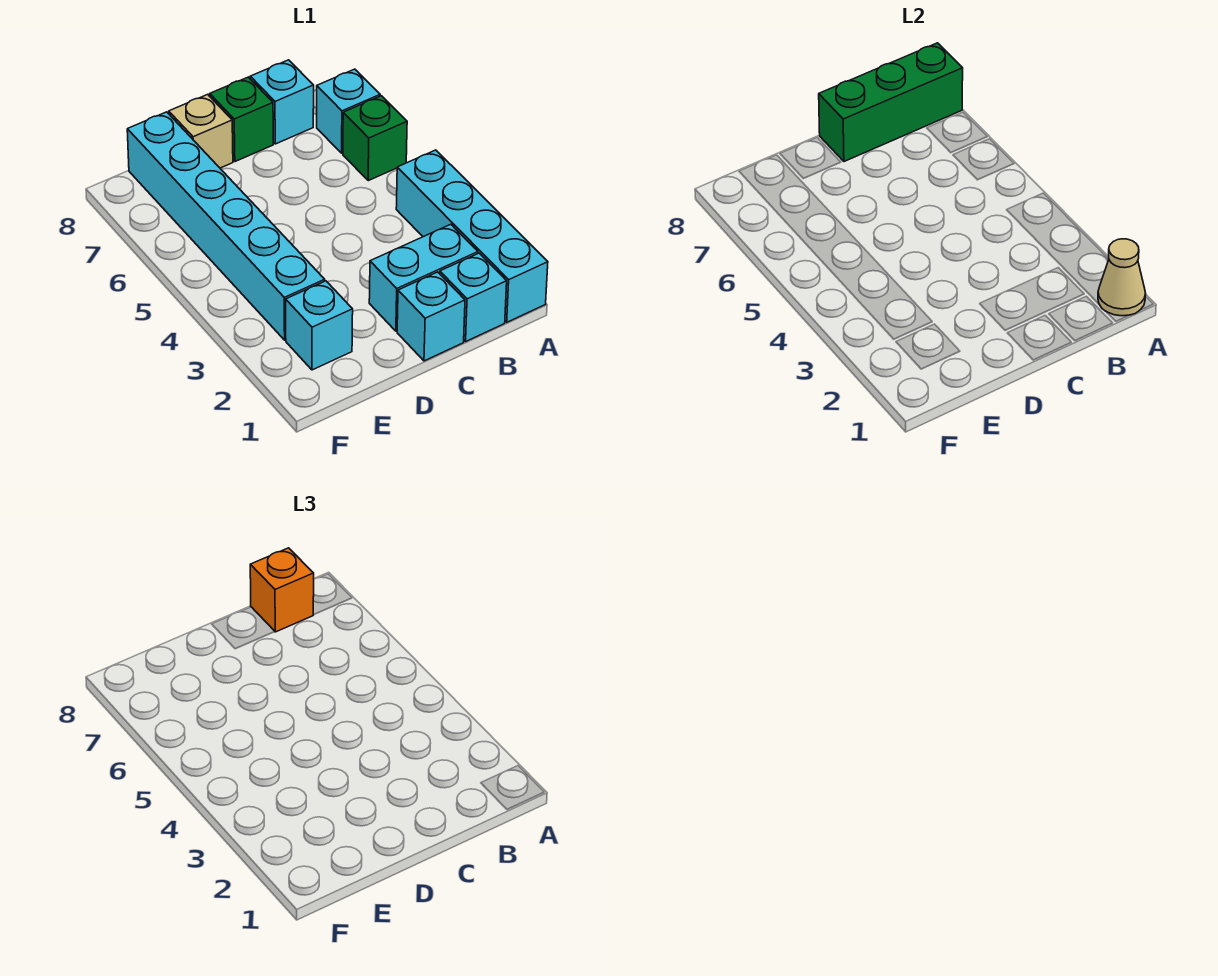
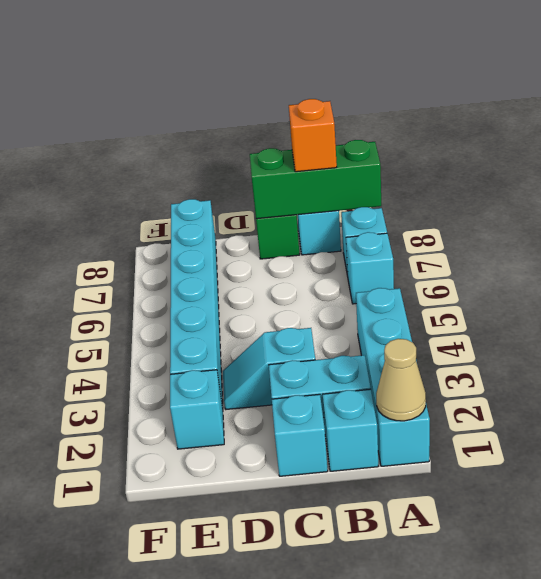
green 1x1 brick [343,96,407,181] -> cyan 1x1 brick [346,232,394,304]
none -> cyan 1x2 slope [223,328,315,409]
tan 1x1 brick [169,94,233,168] -> none

